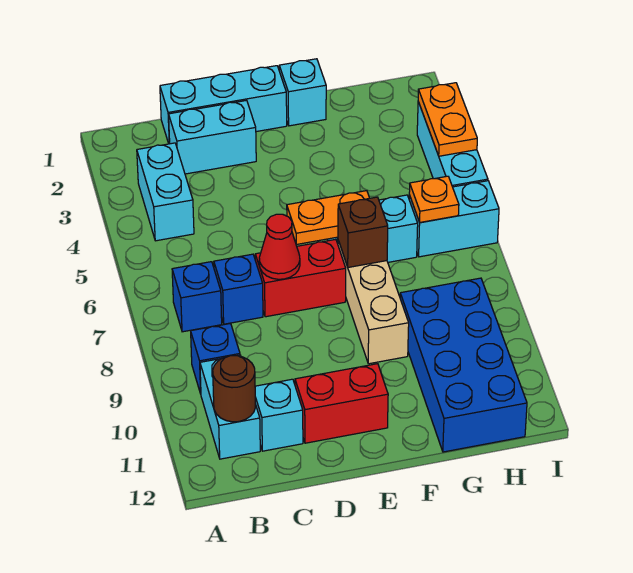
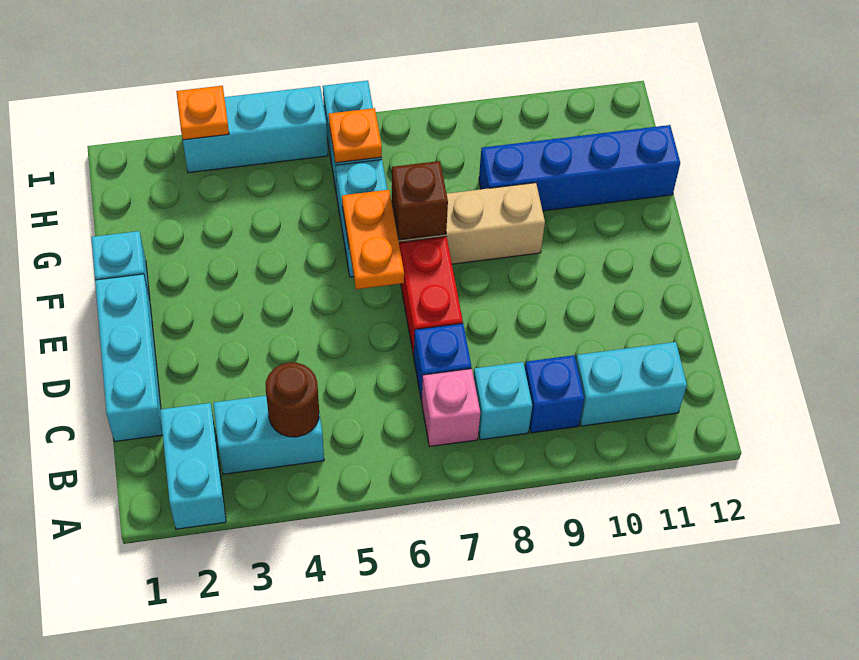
blue 1x1 brick [172,262,222,332] -> pink 1x1 brick [422,369,480,447]
brown 1x1 round brick [213,356,256,422] -> brown 1x1 round brick moved to [266,362,319,437]
cyan 1x2 brick [169,100,256,174] -> cyan 1x2 brick moved to [160,403,226,529]
cyan 1x1 brick [255,379,303,451] -> cyan 1x1 brick moved to [474,362,532,440]
red 1x1 cone [259,214,300,279] -> none
red 1x2 brick [295,364,388,443] -> none
blue 2x4 brick [400,278,527,452] -> blue 1x4 brick [479,125,680,211]
orange 1x2 plate [418,83,477,156] -> orange 1x1 plate [176,86,229,140]

